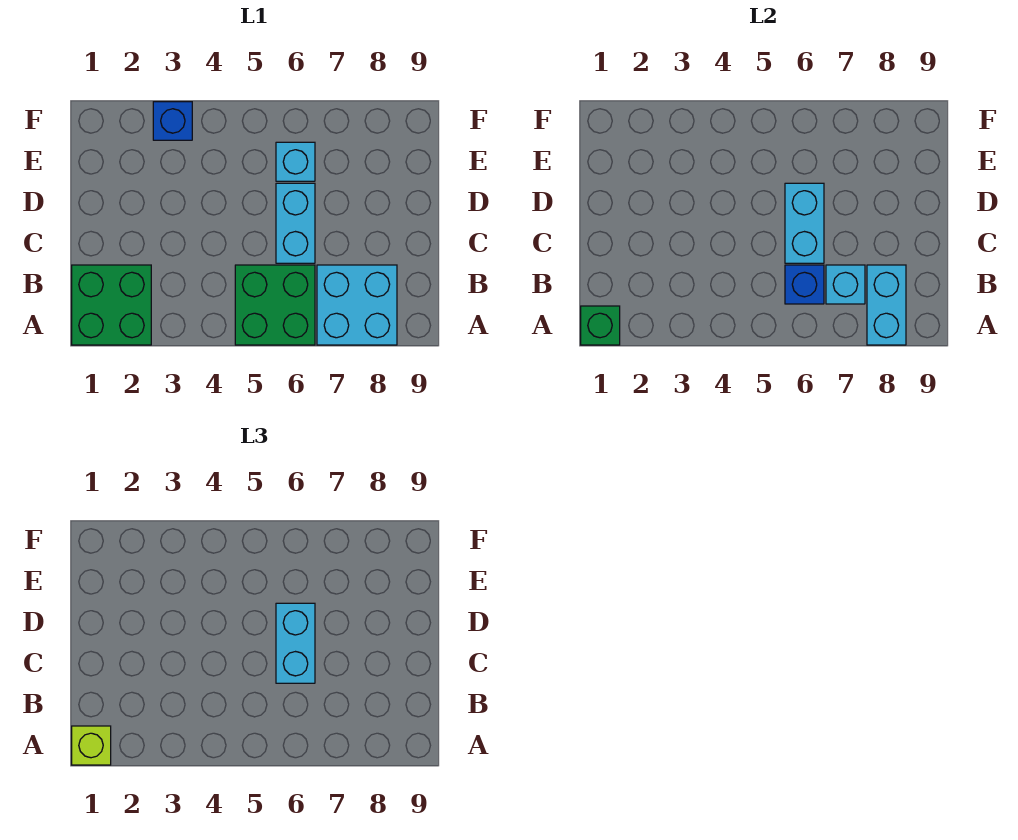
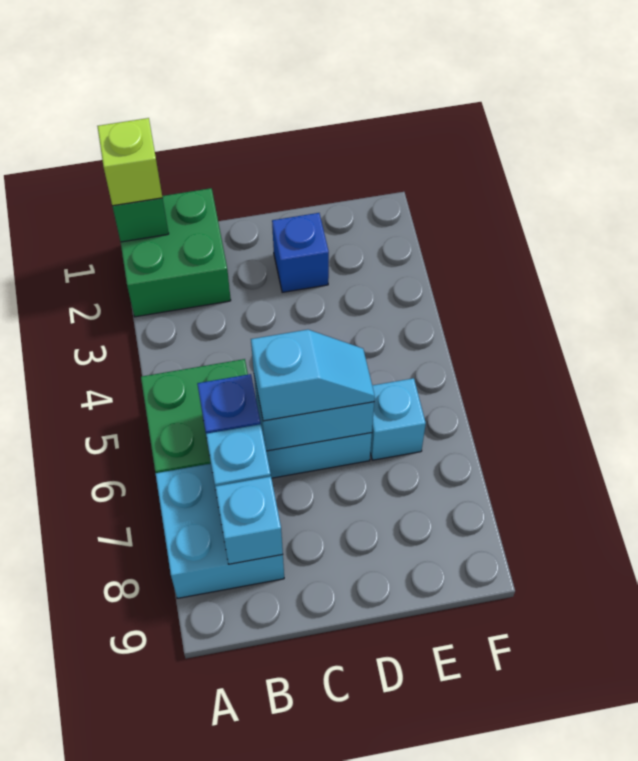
cyan 1x2 brick [867,265,906,345] -> cyan 1x1 brick [215,476,283,564]
cyan 1x2 brick [276,603,315,683] -> cyan 1x2 slope [251,330,375,421]
blue 1x1 brick [153,102,192,140] -> blue 1x1 brick moved to [272,213,329,293]

